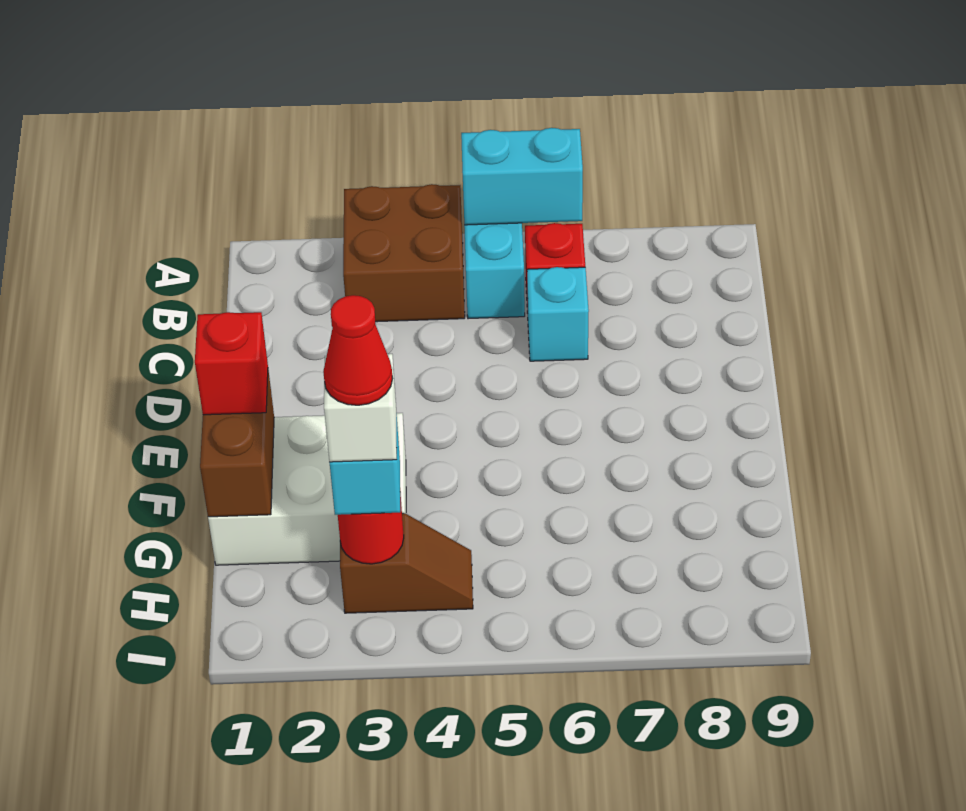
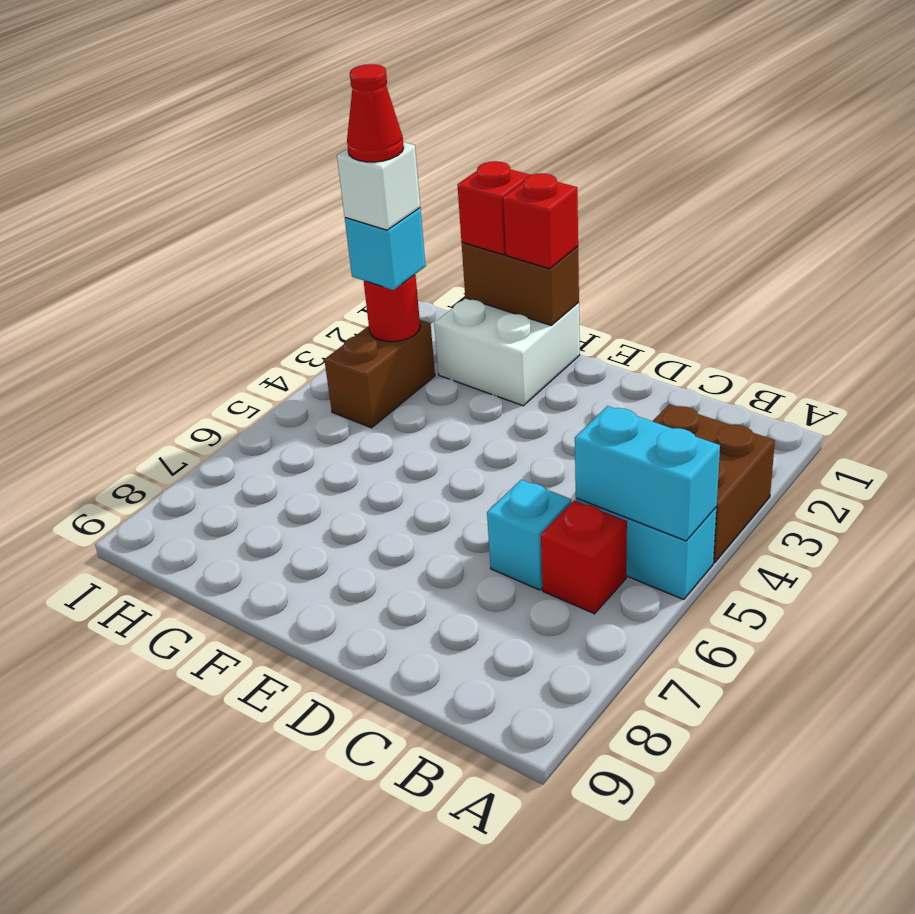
cyan 1x2 brick [461,128,583,225] -> cyan 1x2 brick turned to [575,406,720,541]
white 2x3 brick [208,413,406,565] -> white 2x2 brick [434,298,580,406]
none -> red 1x1 brick [457,161,530,255]
brown 1x2 slope [340,513,473,613] -> brown 1x2 brick [324,320,435,428]

